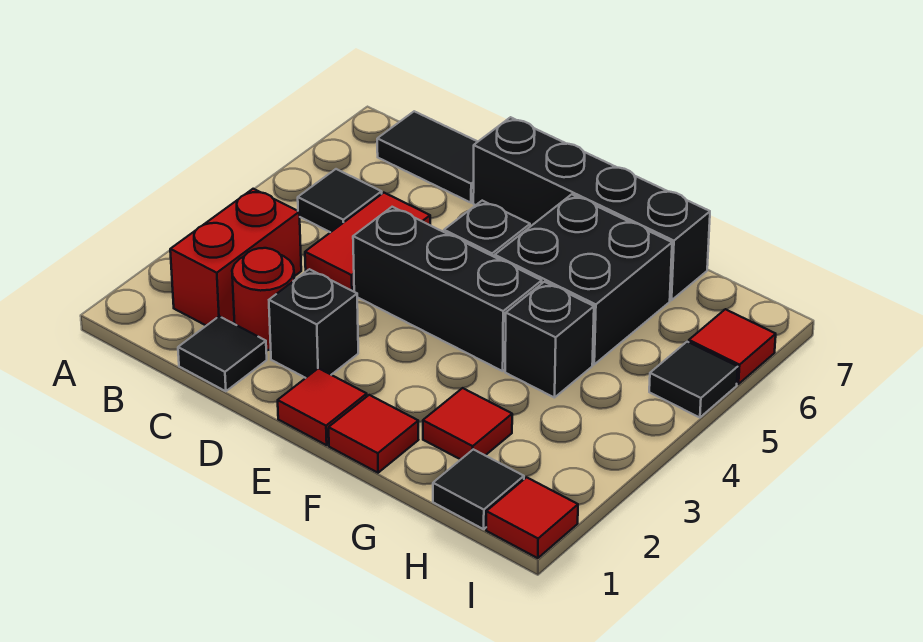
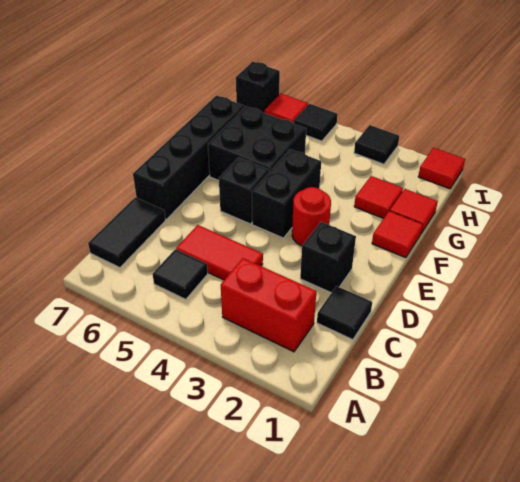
red 1x1 round brick [232,248,294,350] -> red 1x1 round brick moved to [292,187,331,246]
black 1x3 brick [353,207,542,371] -> black 1x2 brick [252,149,321,238]
red 1x1 tile [278,368,367,445] -> red 1x1 tile moved to [390,189,438,233]
black 1x1 brick [505,282,594,398] -> black 1x1 brick moved to [236,62,280,113]
black 1x1 tile [433,449,524,529] -> black 1x1 tile moved to [354,125,399,164]

